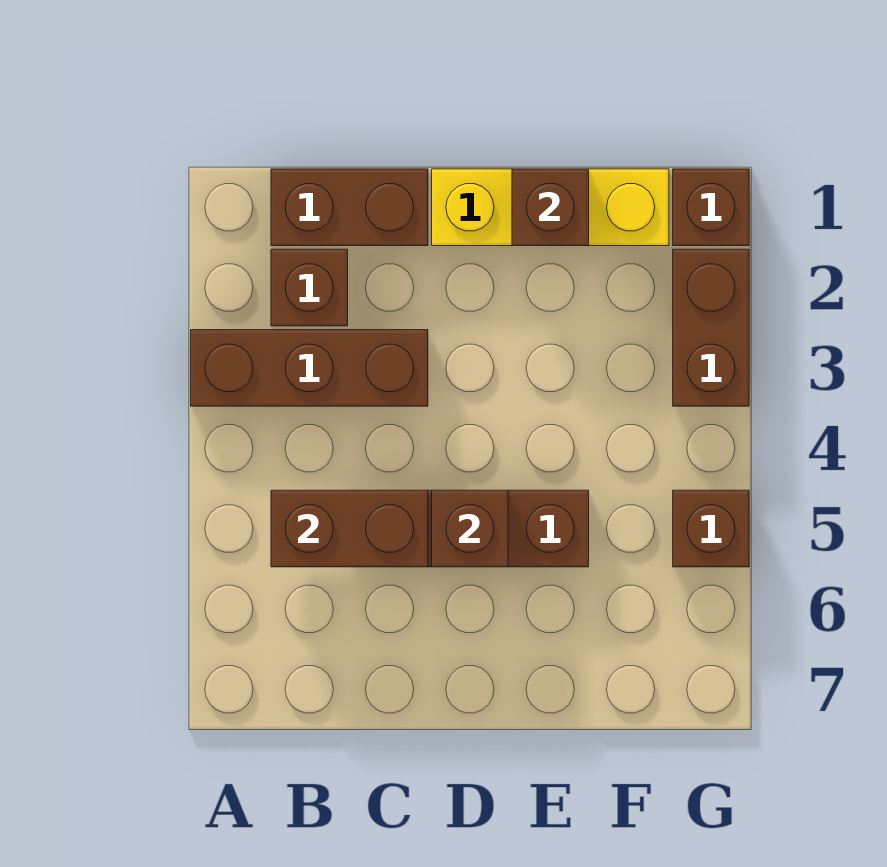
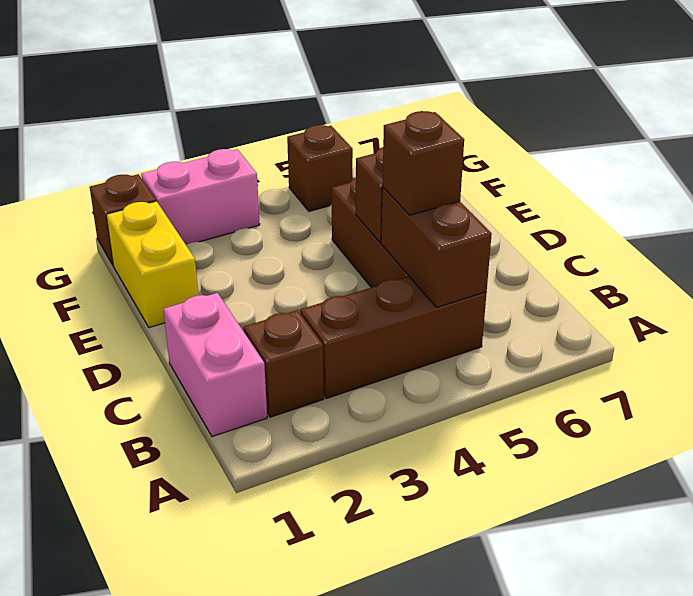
brown 1x3 brick [191,330,428,406] -> brown 1x3 brick turned to [300,276,487,398]
brown 1x2 brick [271,169,428,246] -> pink 1x2 brick [163,293,267,437]
yellow 1x3 brick [432,169,669,246] -> yellow 1x2 brick [106,201,198,328]
brown 1x1 brick [512,169,589,246] -> brown 1x1 brick moved to [383,111,464,215]
brown 1x2 brick [673,249,749,406] -> pink 1x2 brick [141,149,260,245]

